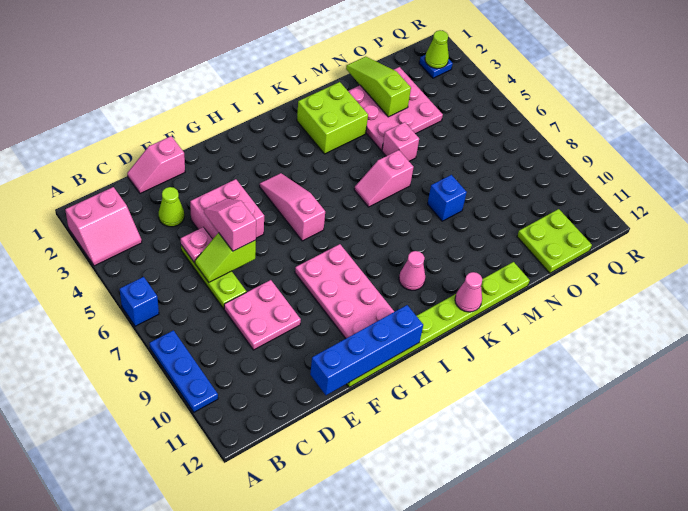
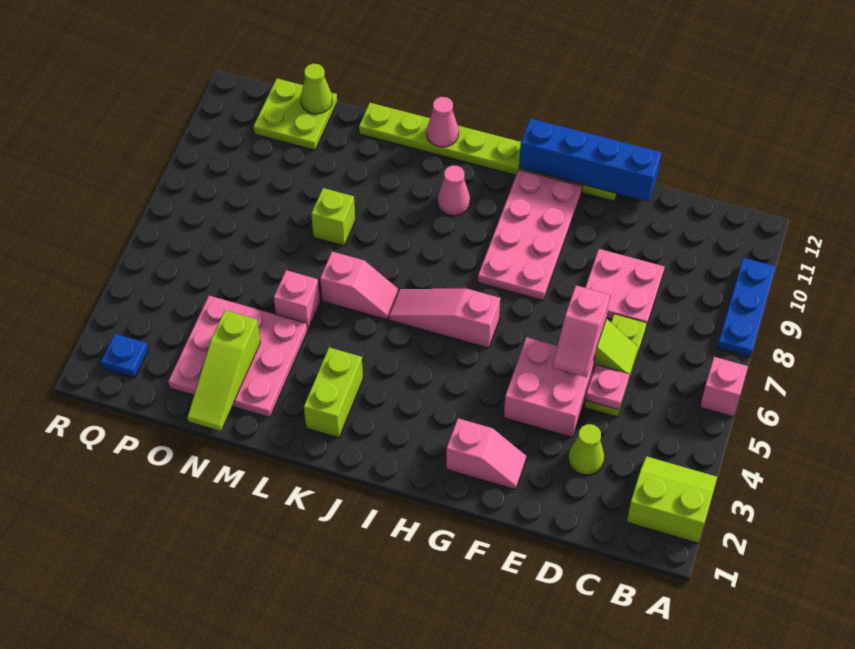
pink 2x2 slope [65,187,142,266] -> lime 2x2 slope [627,456,717,543]
blue 1x1 brick [120,277,159,326] -> pink 1x1 brick [700,357,748,417]
pink 1x2 slope [127,136,185,194] -> pink 1x2 slope moved to [446,418,526,490]
pink 1x3 slope [260,173,325,241] -> pink 1x3 slope turned to [389,289,500,348]
lime 2x2 brick [297,82,368,154] -> lime 1x2 brick [304,348,363,438]
blue 1x1 brick [427,175,467,221] -> lime 1x1 brick [311,188,355,246]
lime 1x1 cone [425,30,449,69] -> lime 1x1 cone moved to [301,64,332,114]

